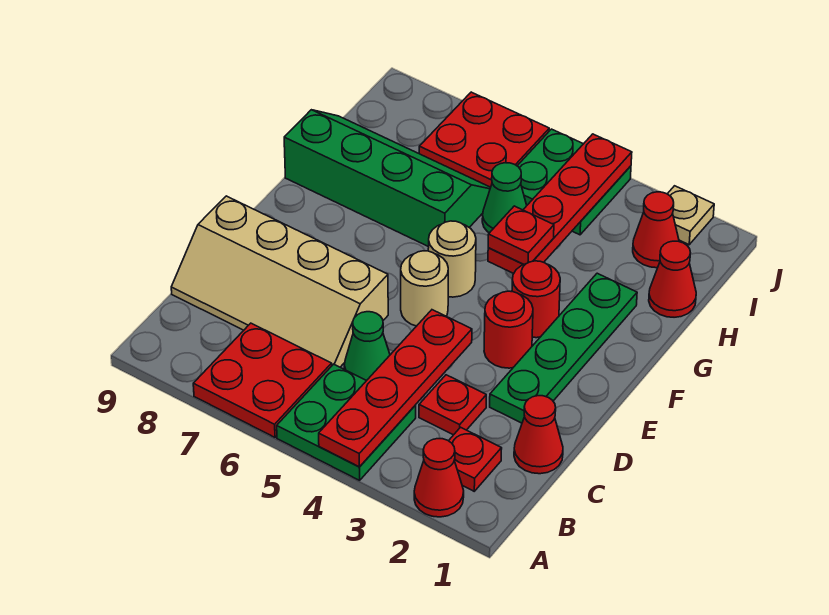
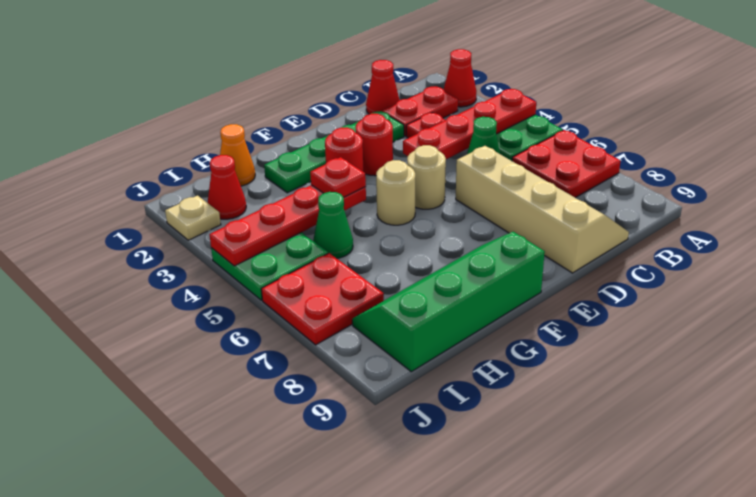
red 1x1 plate [449,427,502,491] -> red 1x2 plate [382,87,458,136]
green 2x4 slope [284,110,491,247] -> green 2x4 slope turned to [352,232,545,372]
red 1x1 cone [649,241,696,317] -> orange 1x1 cone [220,124,255,186]

